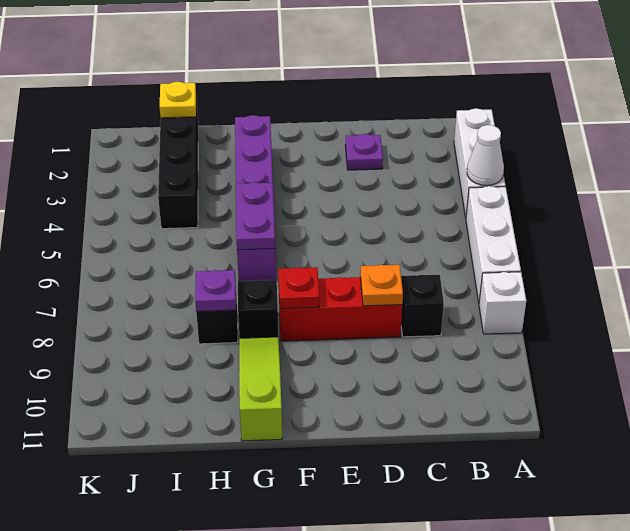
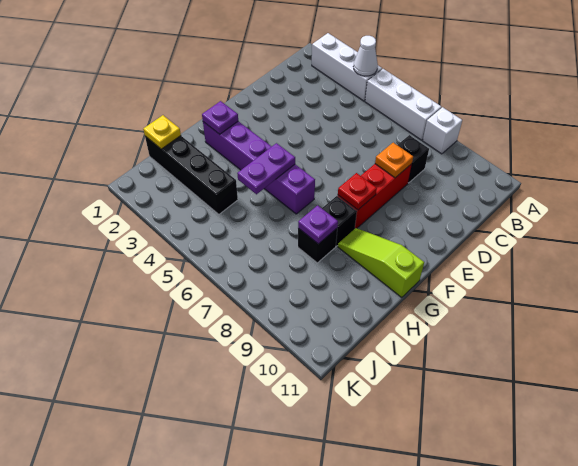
purple 1x1 plate [345,134,383,170] -> purple 1x1 plate moved to [202,101,238,134]
purple 1x2 plate [236,182,275,250] -> purple 1x2 plate turned to [237,143,295,194]

